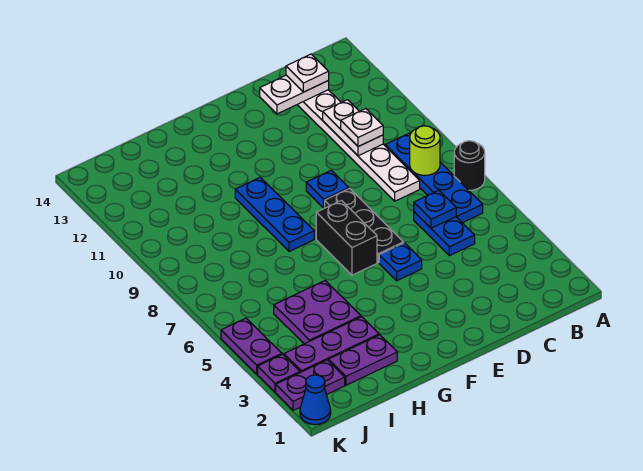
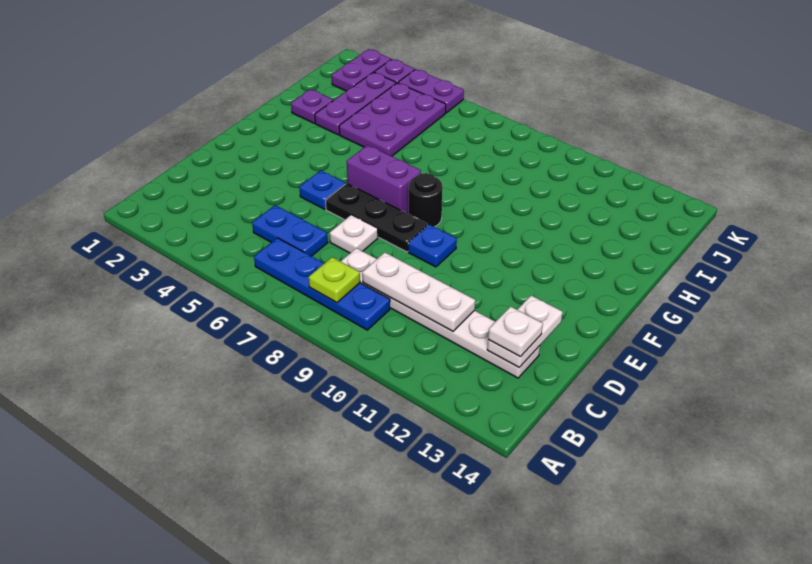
black 1x1 round brick [454,141,485,190] -> black 1x1 round brick moved to [409,173,443,227]
lime 1x1 round brick [410,126,440,176] -> lime 1x1 plate [309,257,360,303]
blue 1x1 plate [414,190,456,228] -> none
white 1x2 plate [323,100,383,156] -> white 1x3 plate [362,253,475,331]
white 1x1 plate [341,109,383,147] -> white 1x1 plate moved to [330,215,378,253]
black 1x2 brick [316,201,377,275] -> purple 1x2 brick [347,145,421,213]
blue 1x3 plate [235,177,314,252] -> none
purple 1x2 plate [329,335,397,385] -> purple 1x1 plate [291,89,333,123]
purple 2x2 plate [274,281,361,344] -> purple 2x3 plate [339,83,446,156]
blue 1x1 cone [300,375,331,425] -> none

